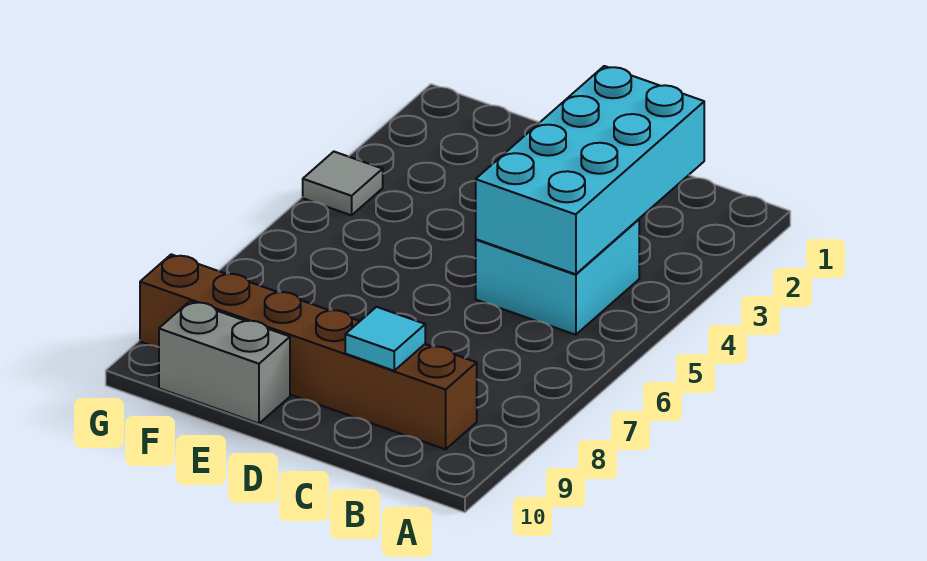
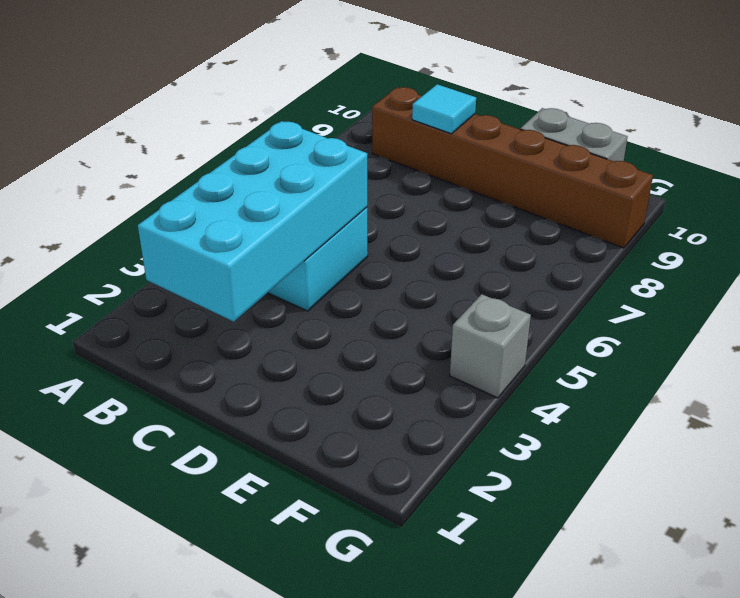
grey 1x1 tile [303,152,383,215] -> grey 1x1 brick [450,294,531,398]

